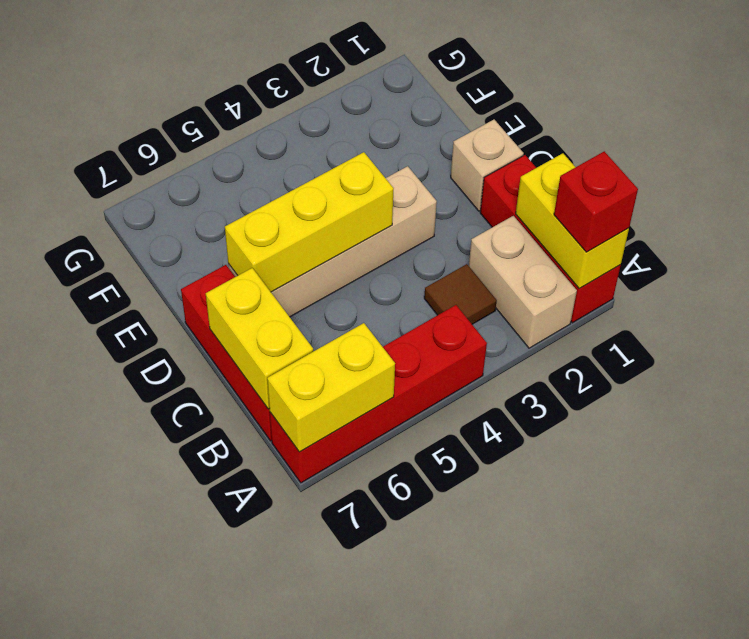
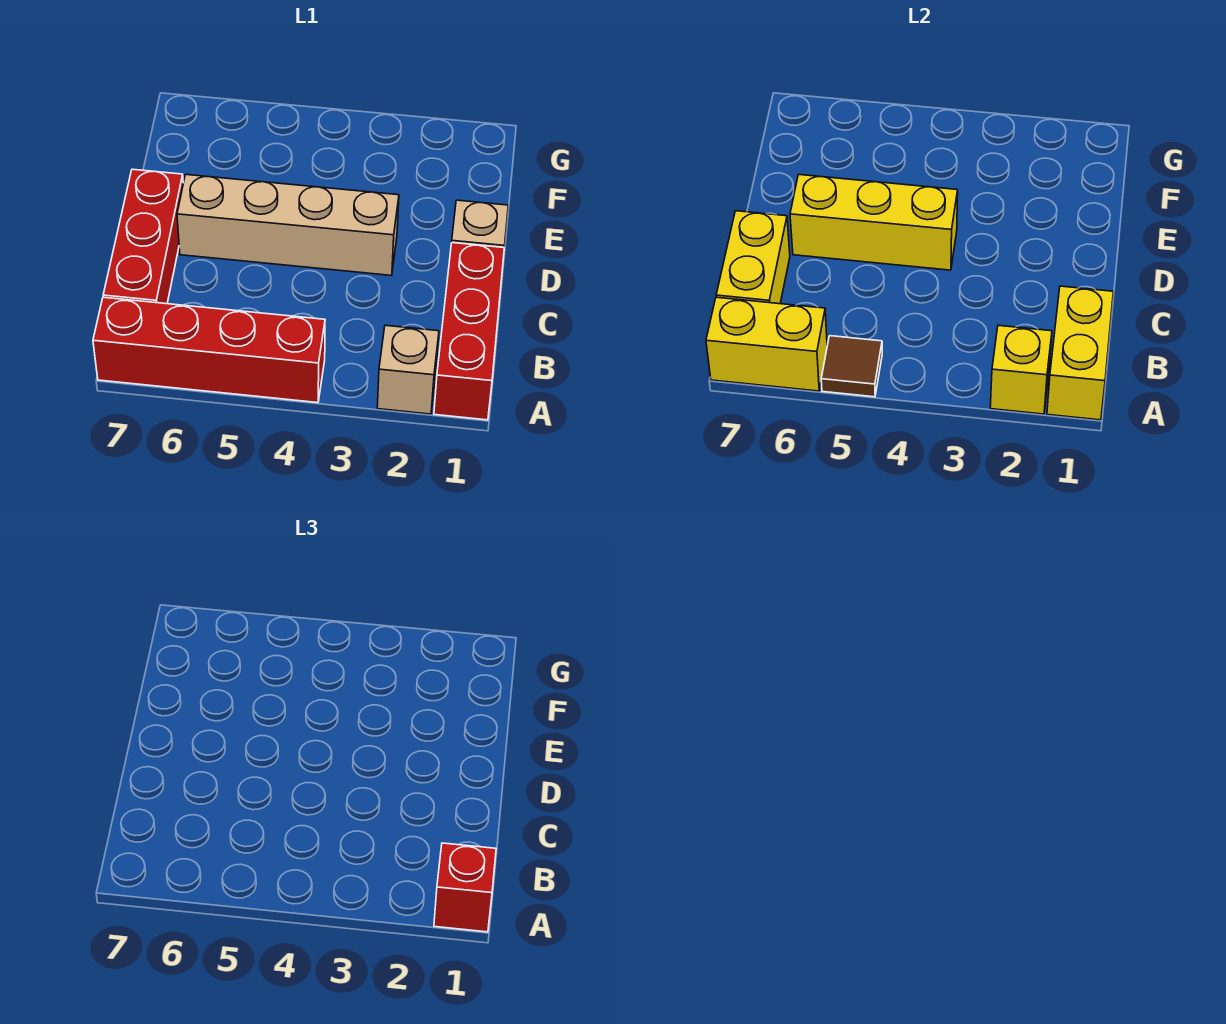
tan 1x2 brick [469,216,577,348] -> tan 1x1 brick [377,325,439,414]
none -> yellow 1x1 brick [990,325,1052,414]
brown 1x1 tile [424,264,497,324] -> brown 1x1 tile moved to [821,336,882,397]

